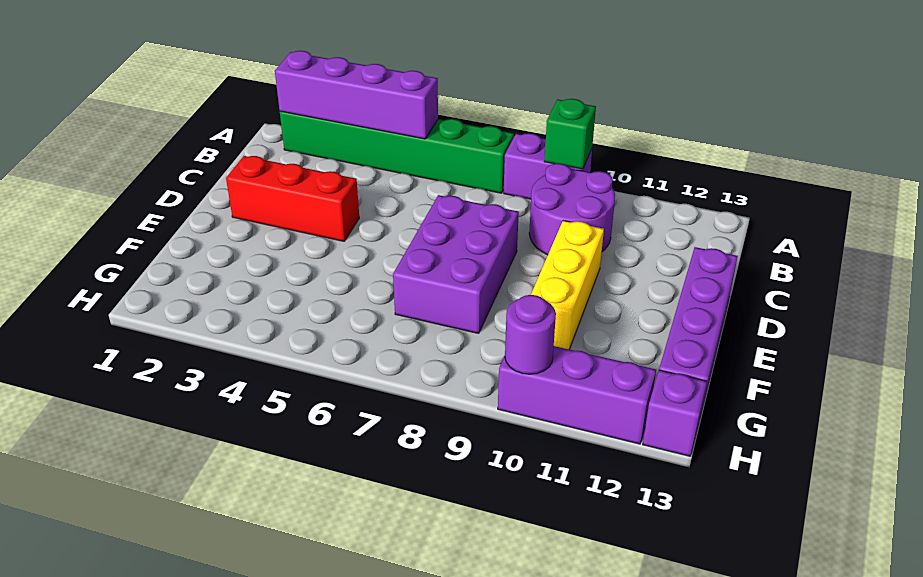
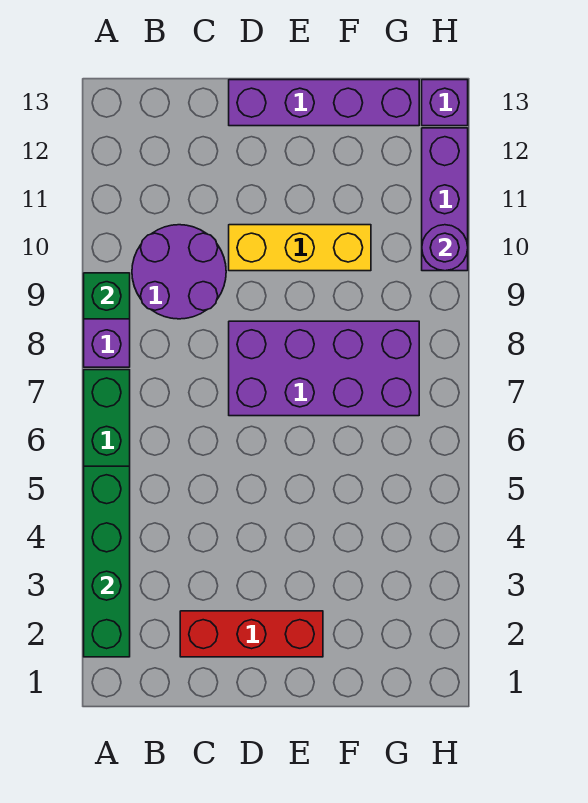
purple 1x4 brick [275,51,438,139] -> green 1x4 brick [84,466,130,657]
red 1x3 brick [226,156,359,241] -> red 1x3 brick turned to [180,611,323,657]
purple 2x3 brick [393,195,519,333] -> purple 2x4 brick [229,321,419,416]

